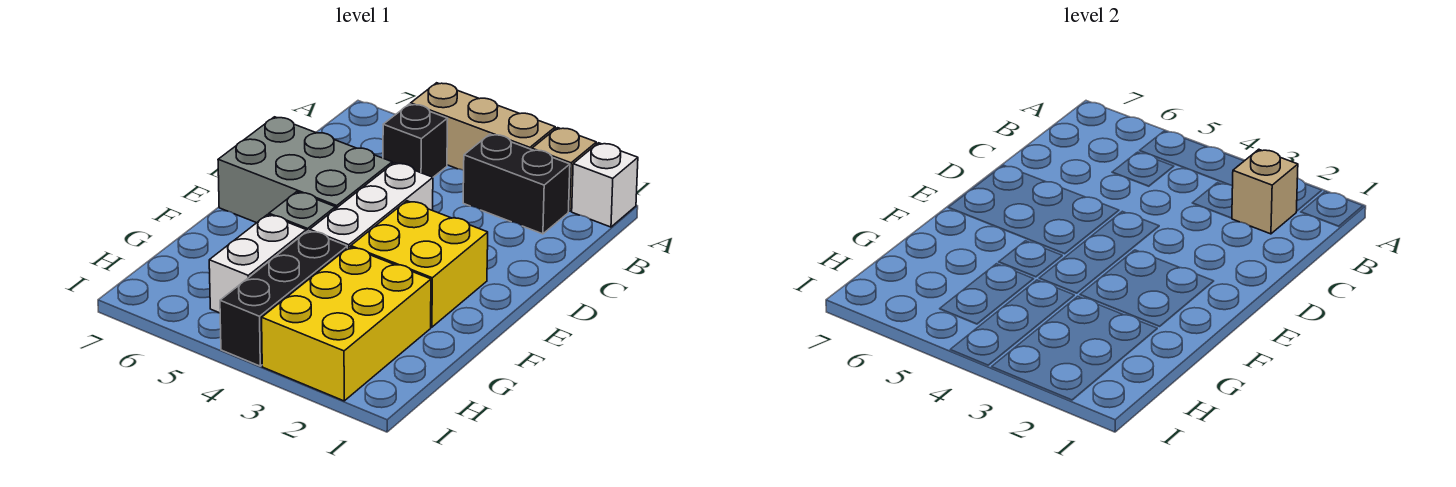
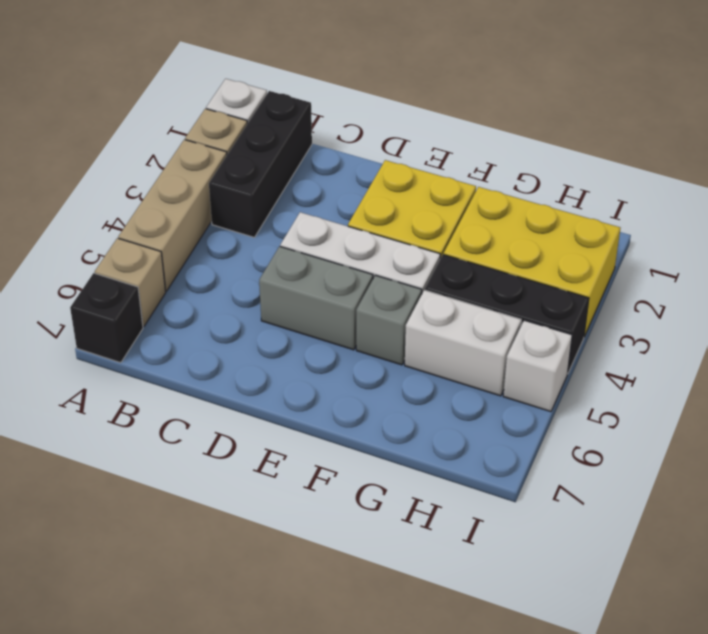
black 1x2 brick [463,134,570,234] -> black 1x3 brick [209,91,312,237]
tan 1x1 brick [1232,149,1298,234] -> tan 1x1 brick moved to [95,238,166,326]
black 1x1 brick [383,104,448,177] -> black 1x1 brick moved to [70,273,143,363]
grey 2x3 brick [218,117,392,223] -> grey 1x2 brick [259,246,373,350]
none -> white 1x1 brick [503,320,572,412]

